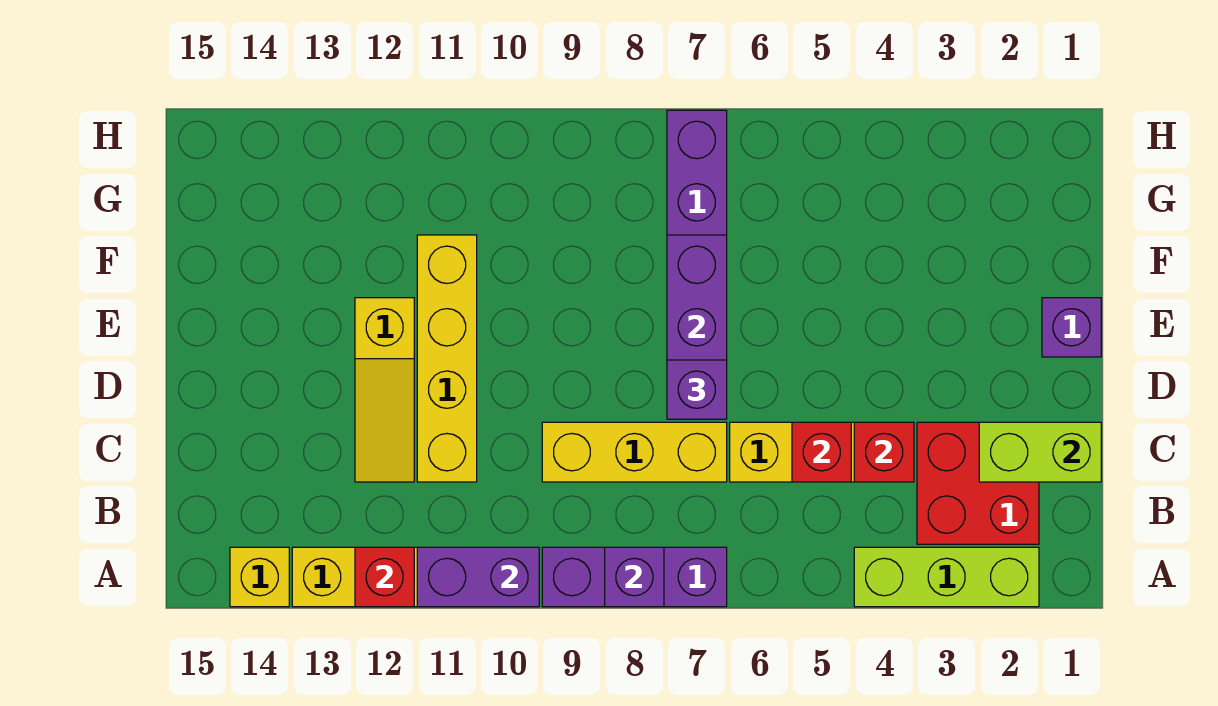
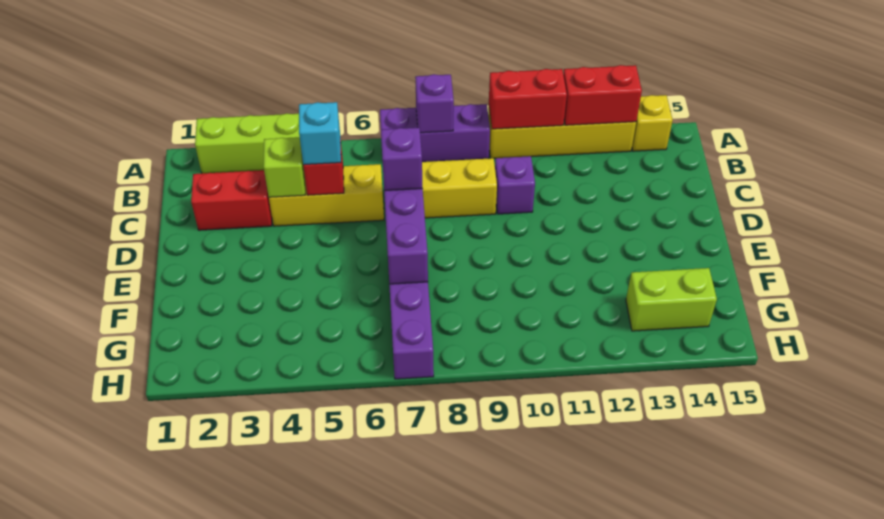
purple 1x2 brick [417,547,539,607] -> red 1x2 brick [489,69,567,129]
red 1x1 brick [355,547,414,607] -> red 1x2 brick [563,65,642,125]
red 2x2 brick [917,422,1039,544] -> red 1x2 brick [191,170,272,230]
lime 1x2 brick [979,422,1101,482] -> lime 1x2 brick moved to [626,268,717,331]
red 1x1 brick [854,422,914,482] -> lime 1x1 brick [264,137,305,197]
none -> cyan 1x1 brick [299,102,341,165]
yellow 1x4 brick [417,235,477,482] -> none
yellow 1x3 slope [355,298,414,482] -> none
purple 1x1 brick [1042,298,1101,357] -> purple 1x1 brick moved to [495,156,535,214]

